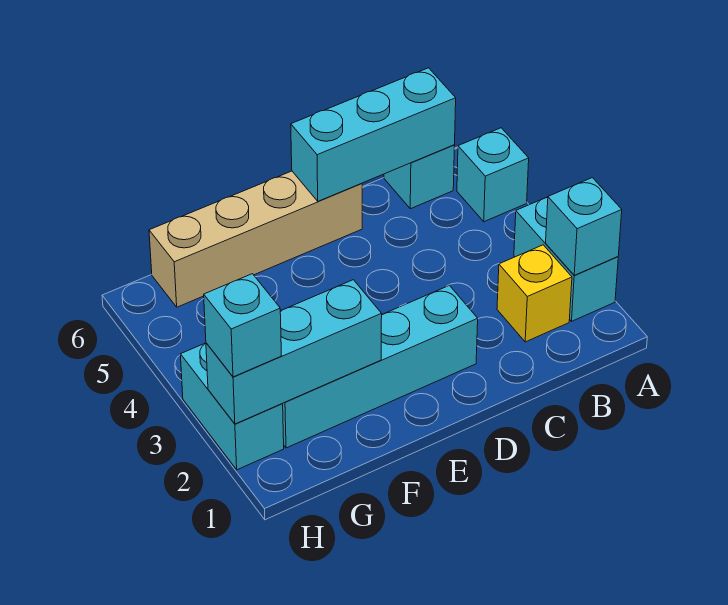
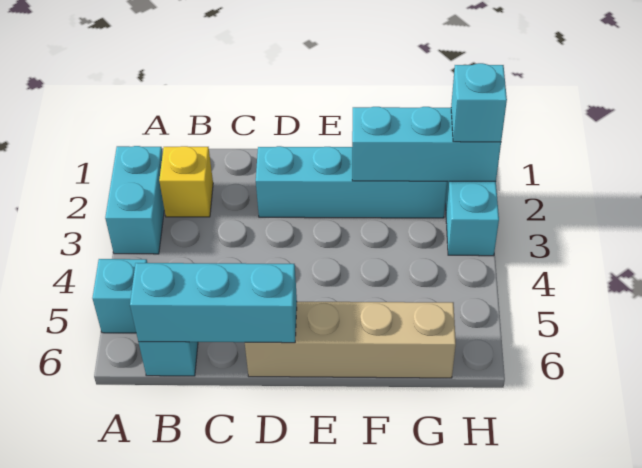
cyan 1x1 brick [546,178,622,275] -> none

